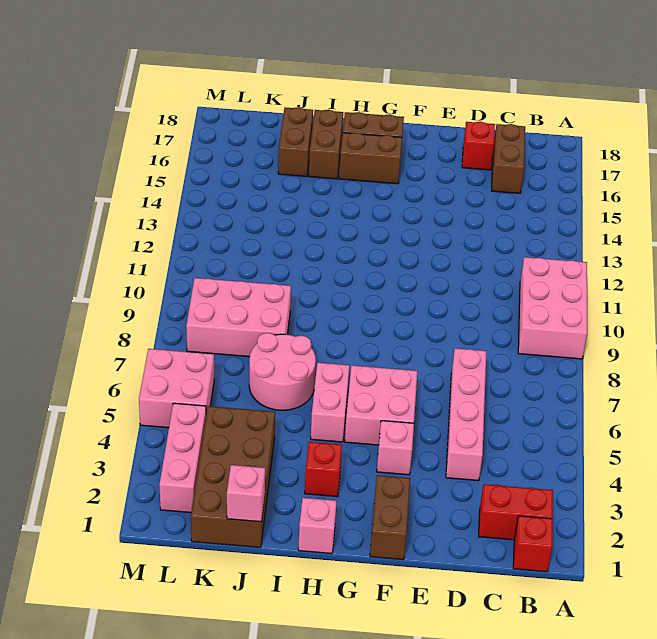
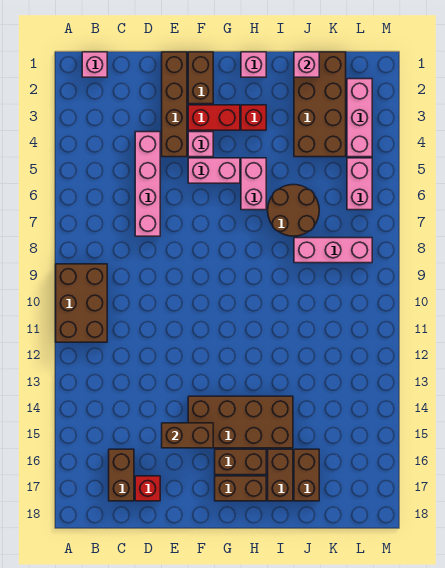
pink 2x3 brick [518,257,587,359] -> brown 2x3 brick [56,264,107,342]
red 1x1 brick [513,516,553,572] -> pink 1x1 brick [82,52,107,77]
red 1x2 brick [479,484,553,540] -> red 1x2 brick moved to [188,105,240,130]
none -> brown 1x4 brick [162,52,187,157]
none -> brown 1x2 brick [162,423,213,448]
pink 2x2 brick [345,365,417,445] -> pink 1x2 brick [188,158,240,183]
none -> brown 2x4 brick [188,396,293,448]
pink 2x2 round brick [249,333,316,410] -> brown 2x2 round brick [268,185,319,236]
pink 2x3 brick [186,278,291,357] -> pink 1x3 brick [294,238,372,263]
pink 2x2 brick [139,349,214,428] -> pink 1x2 brick [347,158,372,210]

